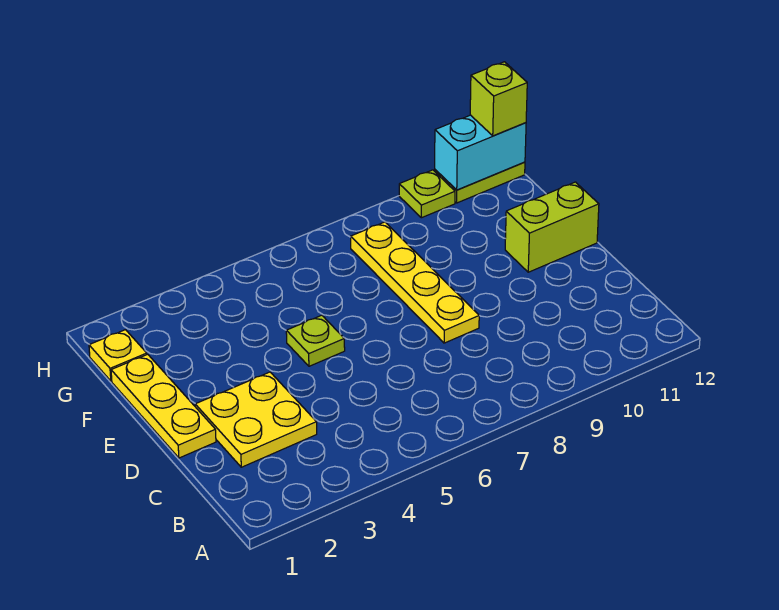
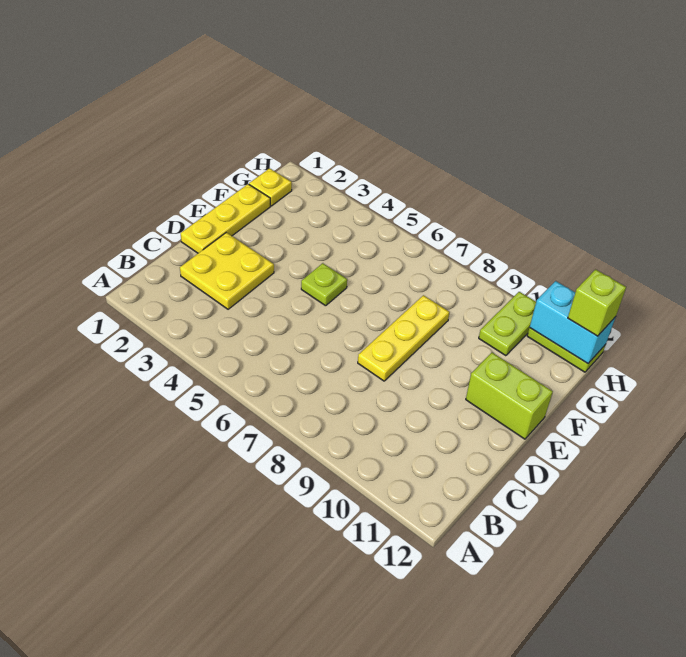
yellow 1x4 plate [351,222,479,343] -> yellow 1x3 plate [358,295,450,381]
lime 1x1 plate [399,170,455,218] -> lime 1x2 plate [479,292,536,356]

